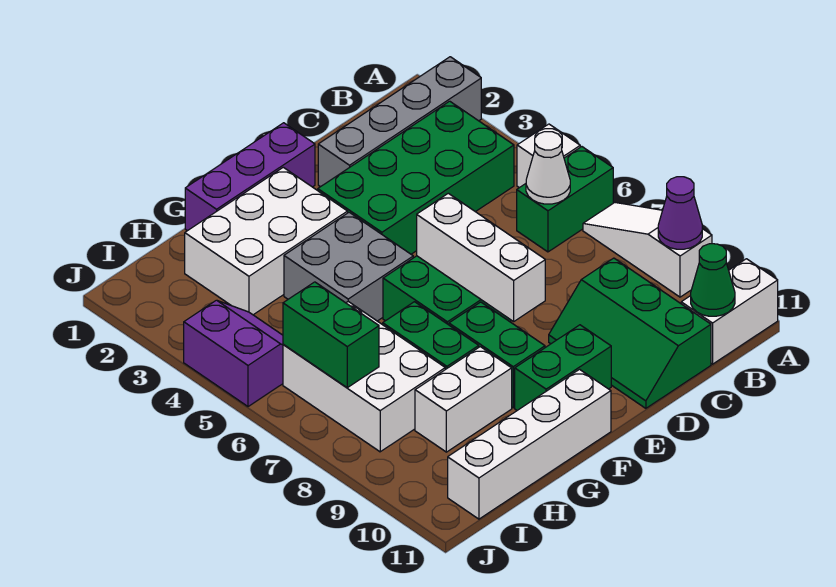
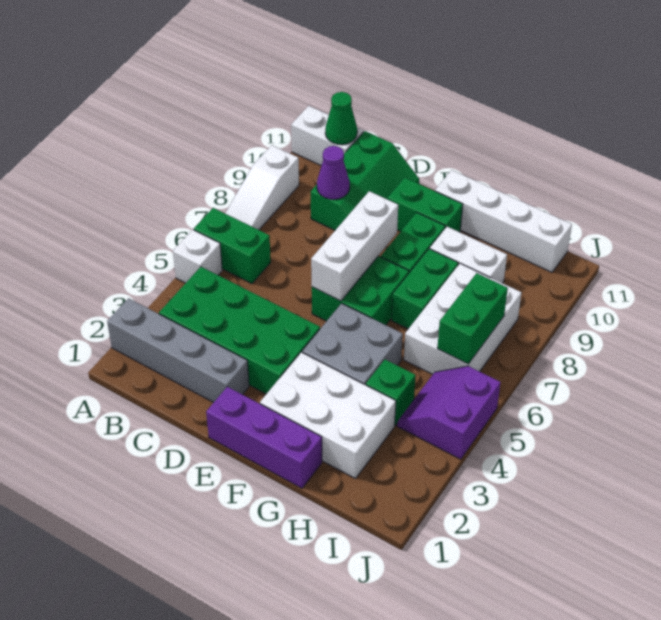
purple 1x1 cone [658,177,702,249] -> purple 1x1 cone moved to [317,146,350,199]
white 1x1 cone [526,132,570,204] -> none
none -> green 1x1 brick [366,360,416,425]

